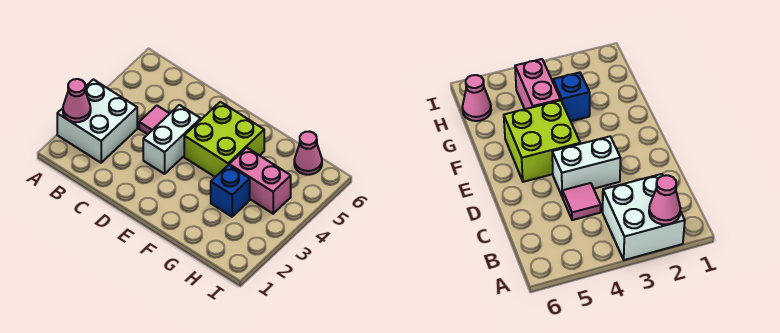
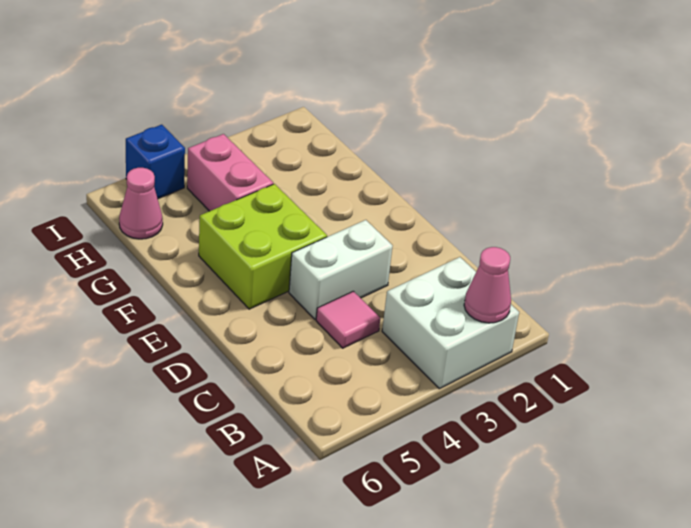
blue 1x1 brick [211,165,250,217] -> blue 1x1 brick moved to [126,125,185,199]

